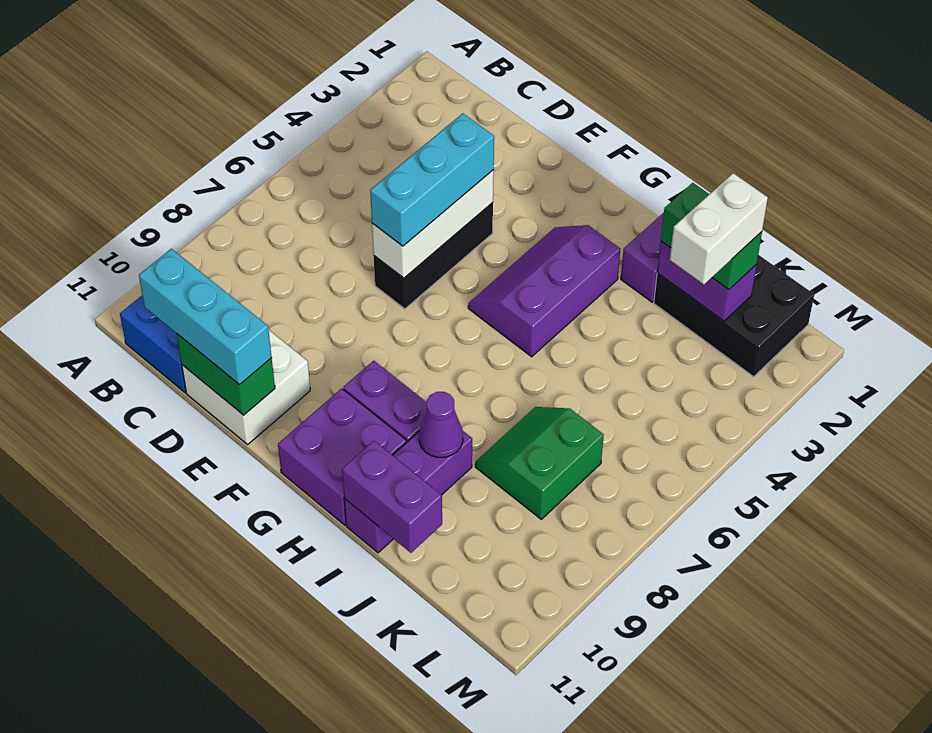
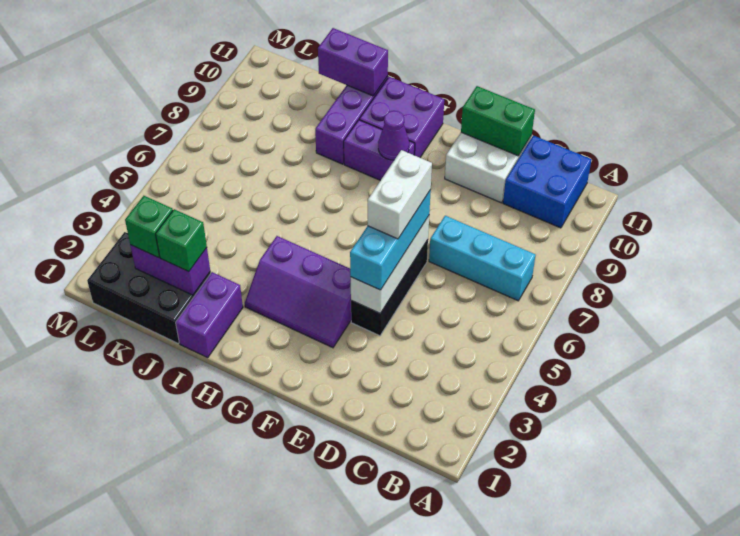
cyan 1x3 brick [139,249,272,385] -> cyan 1x3 brick moved to [429,216,536,301]
purple 2x3 slope [468,225,620,357] -> purple 2x3 slope turned to [245,236,351,348]
purple 1x1 cone [419,392,463,457] -> purple 1x1 cone moved to [378,111,409,160]
green 2x2 slope [475,407,604,519] -> none
white 1x2 brick [670,173,768,285] -> white 1x2 brick moved to [368,150,432,239]

